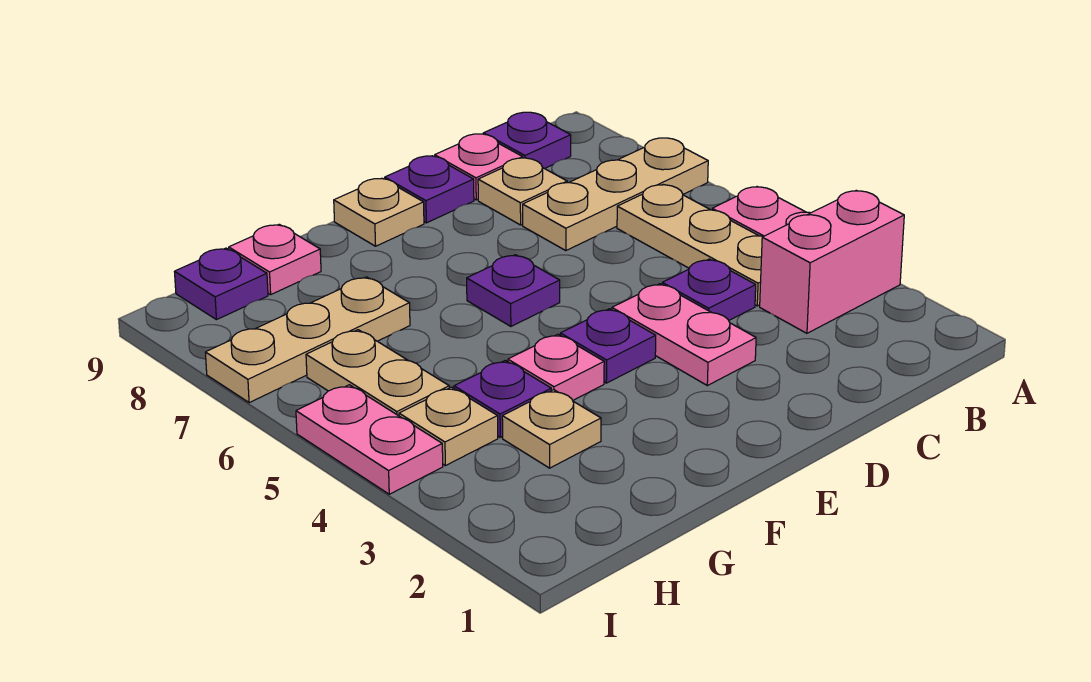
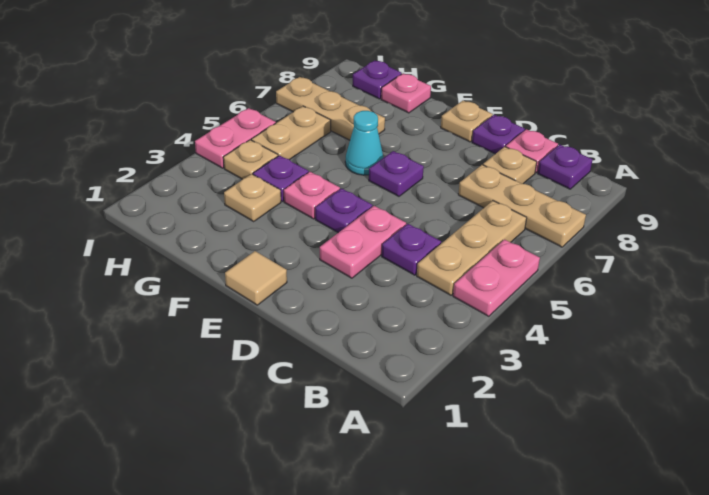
pink 1x2 brick [760,190,904,333] -> none
none -> tan 1x1 tile [225,251,287,305]
none -> cyan 1x1 cone [345,111,383,175]

